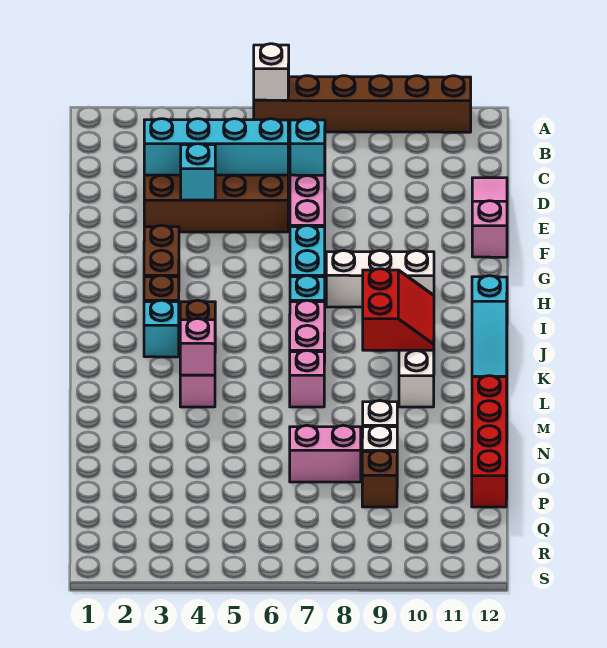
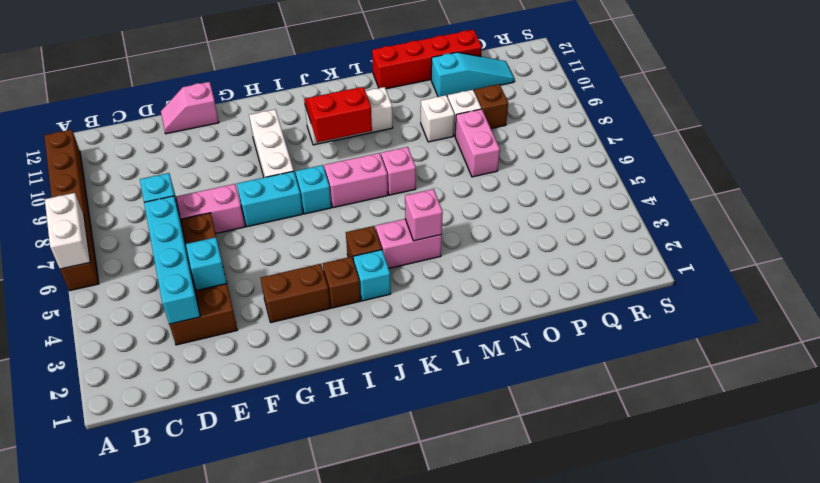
white 1x1 brick [254,44,289,100] -> white 1x2 brick [45,193,90,269]
pink 1x3 slope [472,178,507,257] -> pink 1x2 slope [161,82,219,134]
cyan 1x3 slope [472,276,507,377] -> cyan 1x3 slope moved to [431,52,514,97]

